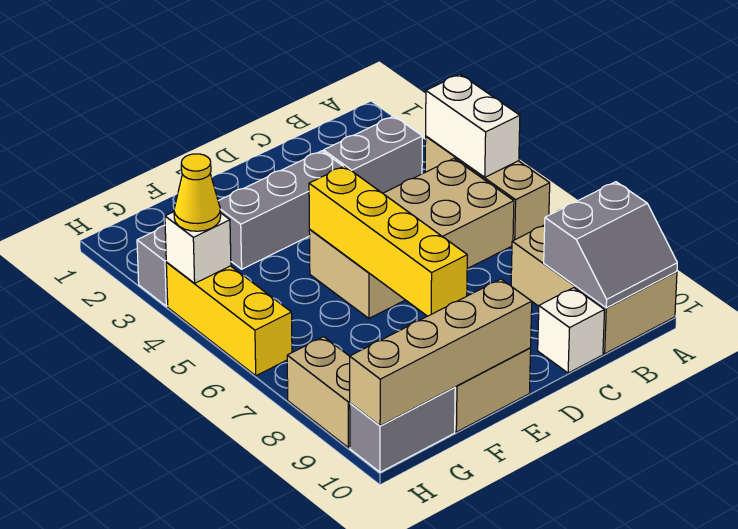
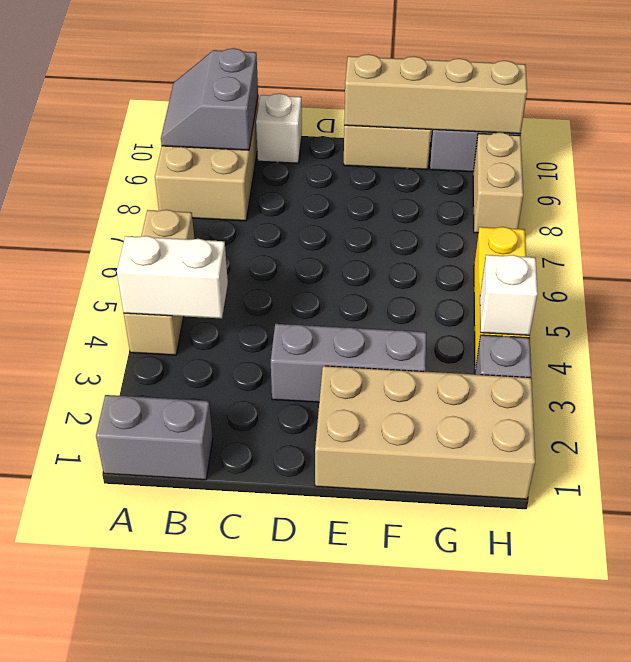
white 1x2 brick [426,74,520,177] -> white 1x2 brick turned to [117,236,228,319]
grey 2x2 slope [544,182,677,308] -> grey 2x2 slope turned to [161,48,258,150]
grey 1x2 brick [324,116,422,193] -> grey 1x2 brick moved to [96,395,213,480]
tan 2x4 brick [309,159,514,318] -> tan 2x4 brick moved to [315,366,535,499]
yellow 1x4 brick [309,166,467,316] -> none
yellow 1x1 cone [174,154,221,231] -> none

